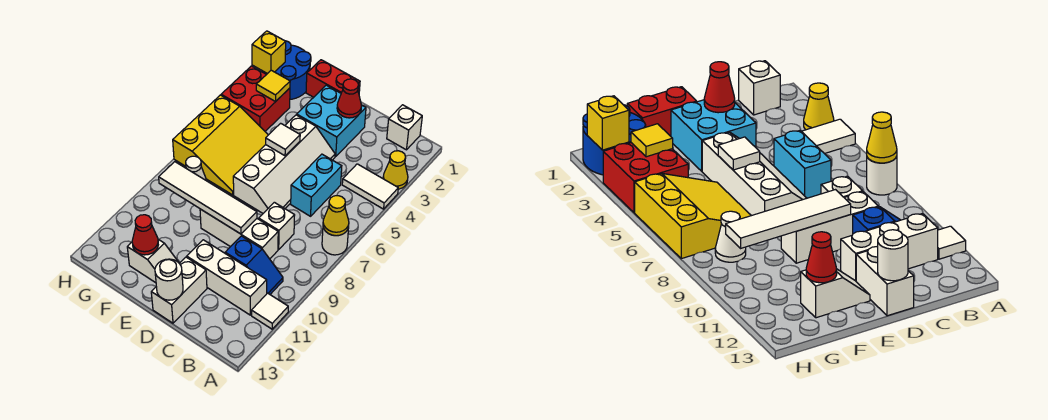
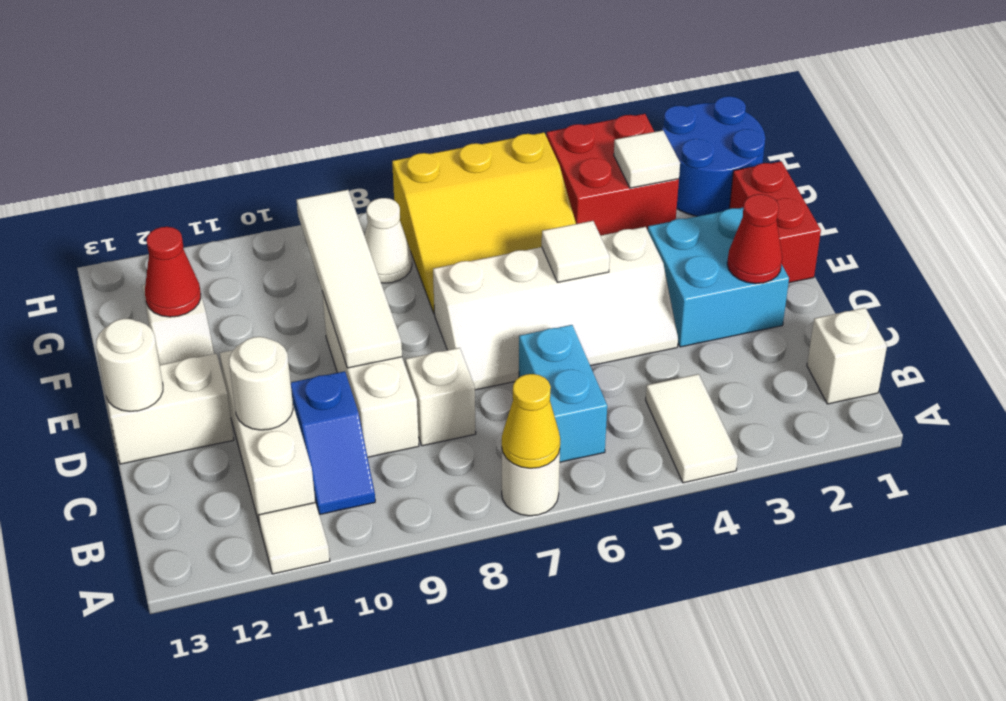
yellow 1x1 cone [383,151,408,189] -> none
cyan 1x2 brick [291,154,342,216] -> cyan 1x2 brick turned to [519,325,607,462]
none -> white 1x1 round brick [229,337,293,430]
yellow 1x1 tile [256,70,290,101] -> white 1x1 tile [614,130,680,188]
yellow 1x1 brick [252,31,286,74] -> none

